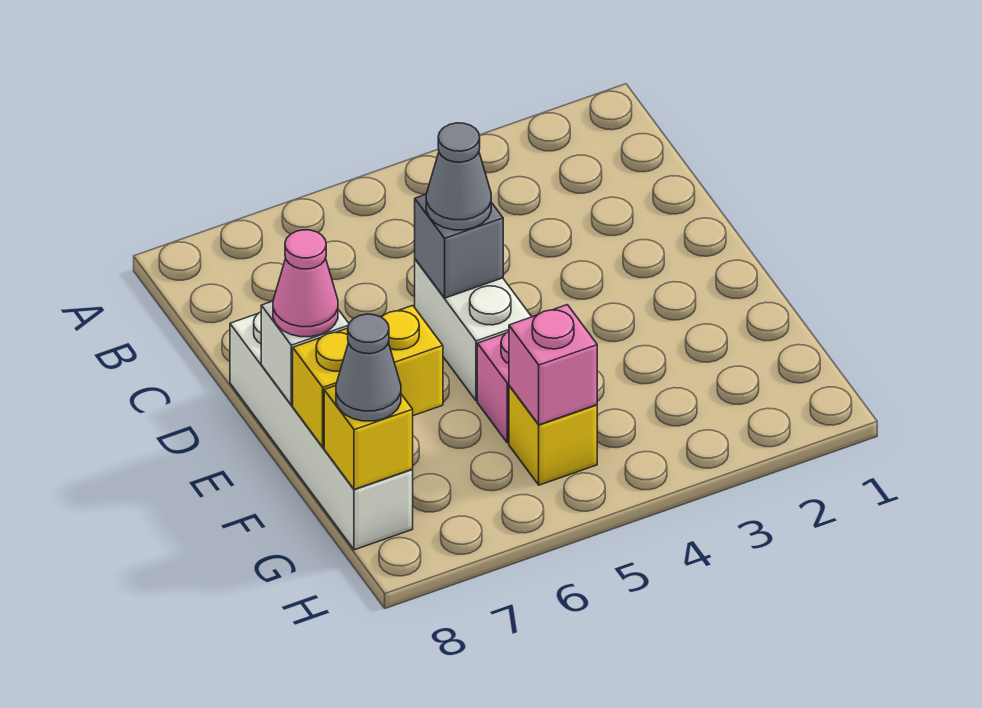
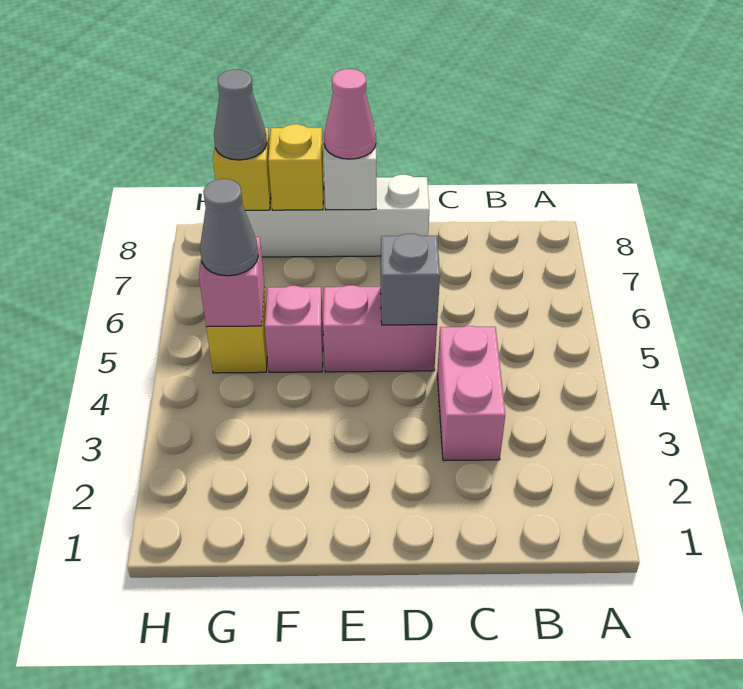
none -> pink 1x2 brick [437,326,505,461]
white 1x2 brick [415,259,532,401] -> pink 1x2 brick [323,285,437,372]
grey 1x1 cone [426,123,491,230] -> grey 1x1 cone moved to [200,179,258,276]
yellow 1x2 brick [293,306,443,447] -> yellow 1x1 brick [268,124,324,210]

